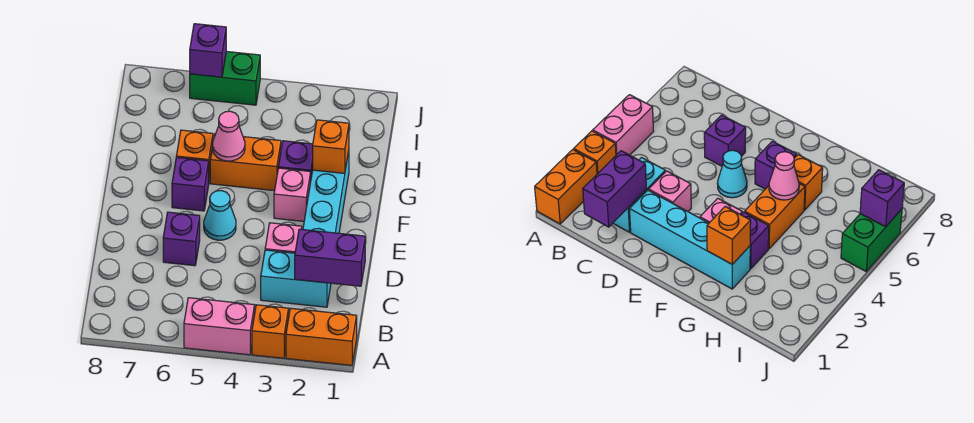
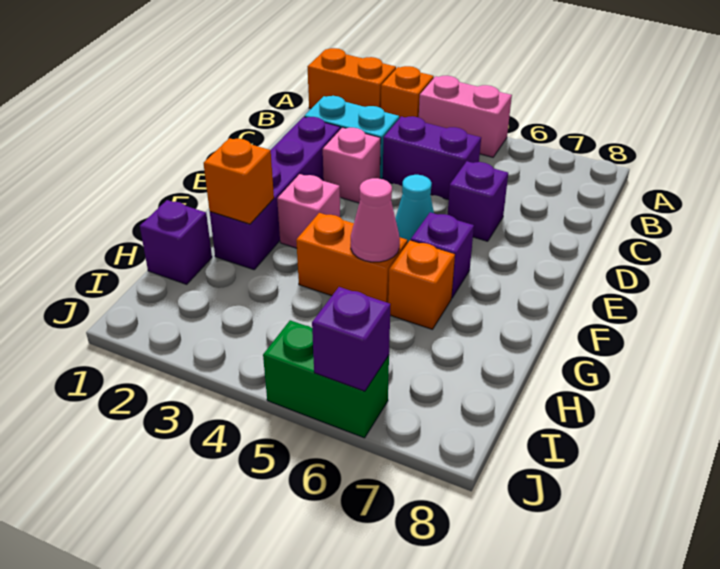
purple 1x2 brick [295,229,365,286] -> purple 1x2 brick moved to [383,116,481,200]
cyan 1x4 brick [303,151,349,233] -> purple 1x4 brick [210,117,340,270]
purple 1x1 brick [278,141,313,177] -> purple 1x1 brick moved to [140,200,212,284]

